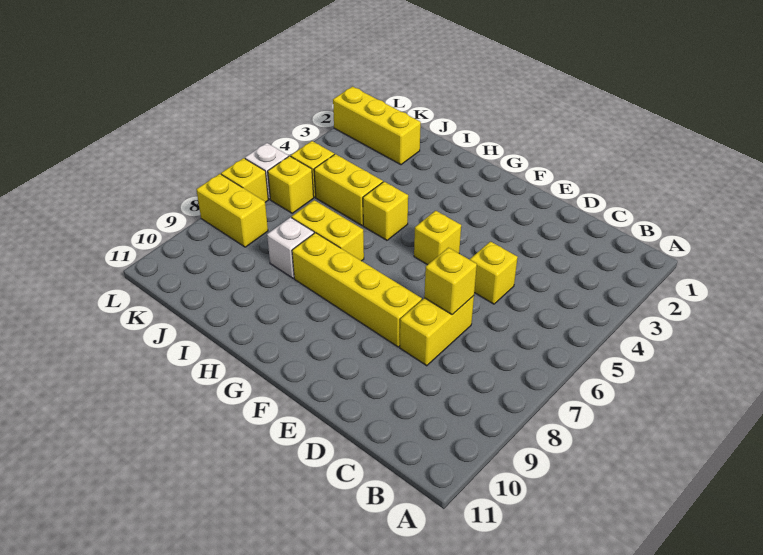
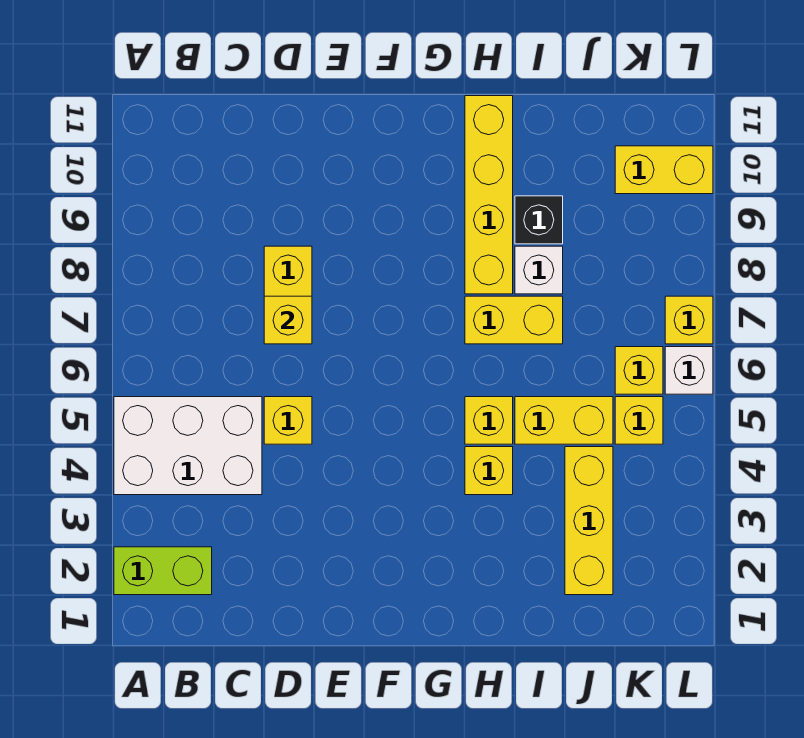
none -> lime 1x2 brick [114,547,212,595]
none -> white 2x3 brick [114,397,262,495]
yellow 1x4 brick [292,233,422,347] -> yellow 1x4 brick turned to [465,96,513,294]
yellow 1x1 brick [414,211,461,265] -> yellow 1x1 brick moved to [465,447,513,495]
none -> black 1x1 brick [515,196,563,244]
yellow 1x3 brick [333,87,421,165] -> yellow 1x3 brick turned to [565,447,613,595]
yellow 1x2 brick [196,174,268,247] -> yellow 1x2 brick moved to [615,146,713,194]

